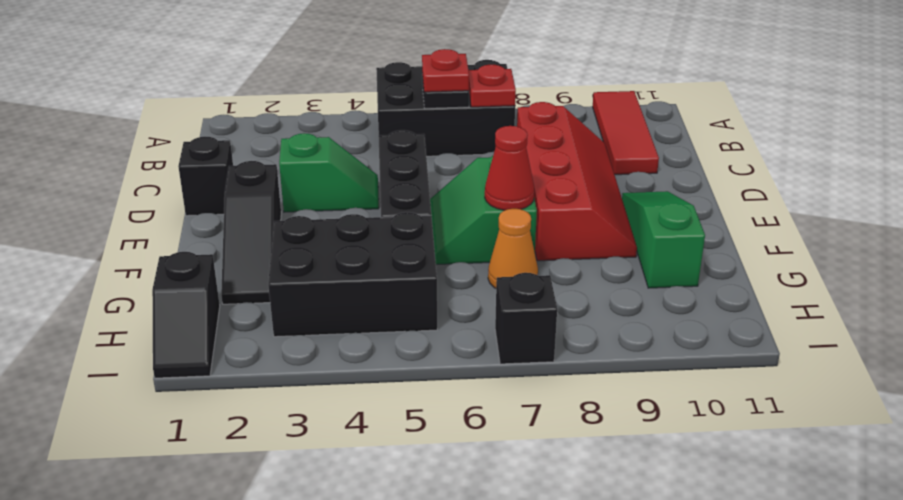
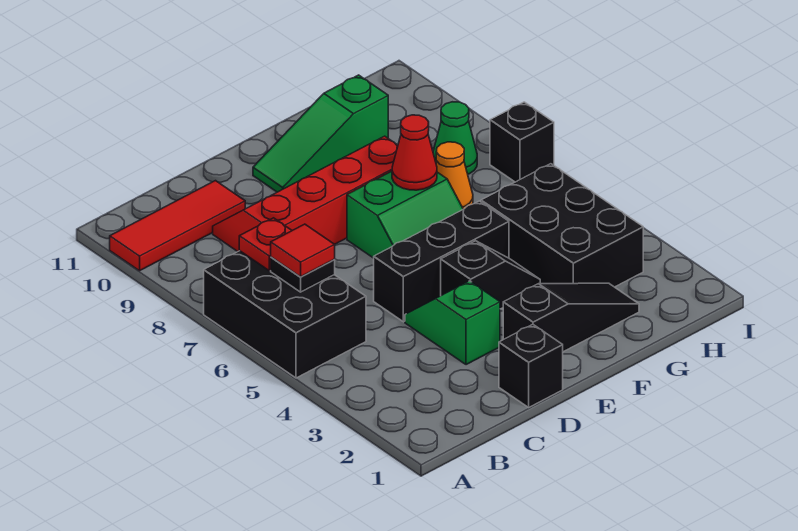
red 1x1 plate [422,49,469,92] -> red 1x1 tile [271,224,335,277]
black 1x2 slope [152,252,220,378] -> black 1x2 slope moved to [441,241,540,309]
none -> green 1x1 cone [433,102,477,174]

